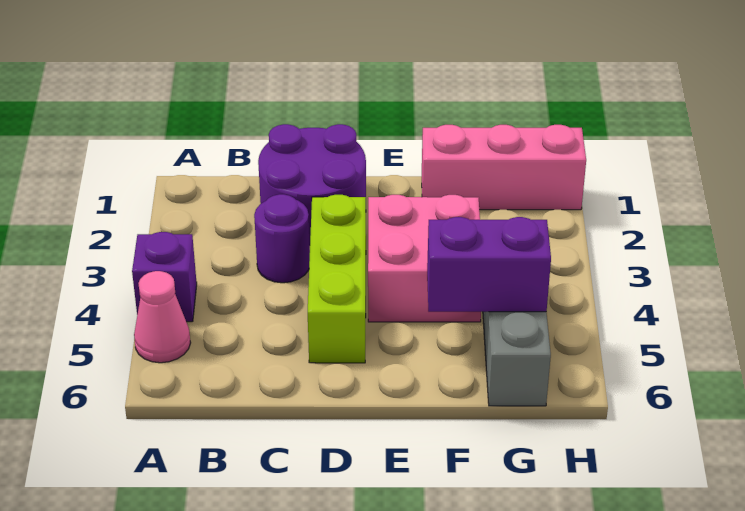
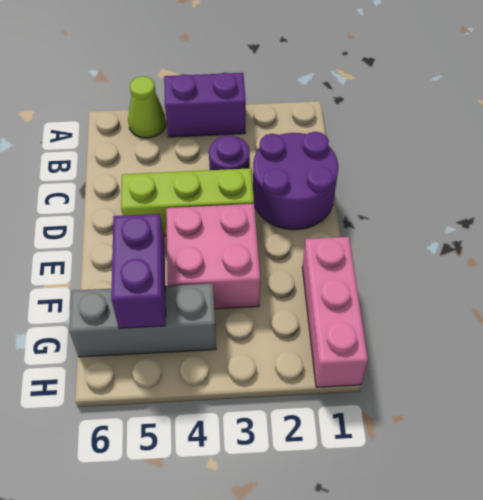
purple 1x1 brick [132,232,197,322] -> purple 1x2 brick [164,73,246,137]
pink 1x1 cone [134,271,191,363] -> lime 1x1 cone [128,76,166,138]

